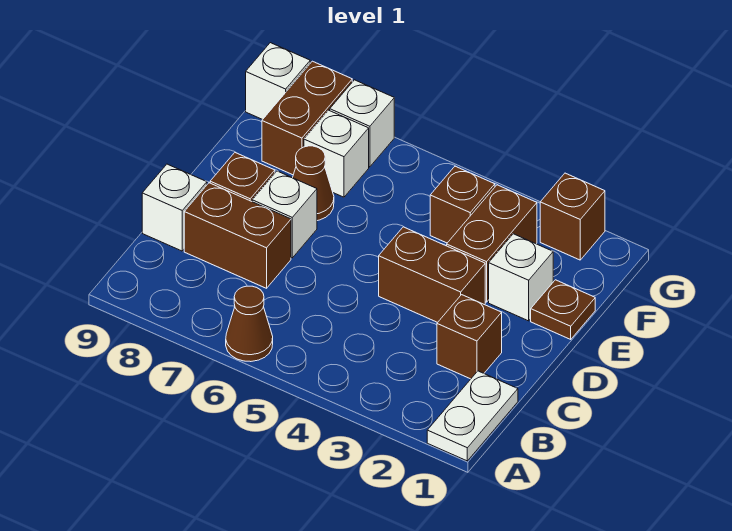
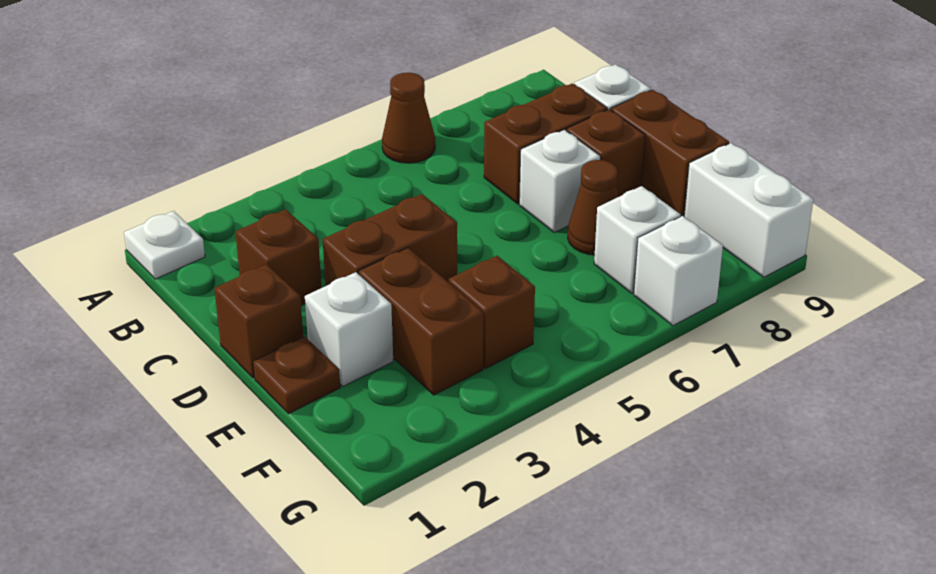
white 1x2 plate [427,371,518,461] -> white 1x1 plate [124,211,205,279]
brown 1x2 brick [262,61,352,175] -> brown 1x2 brick moved to [611,90,729,217]
brown 1x1 brick [540,173,605,260] -> brown 1x1 brick moved to [214,264,303,378]
white 1x1 brick [246,43,310,120] -> white 1x2 brick [684,143,813,277]

